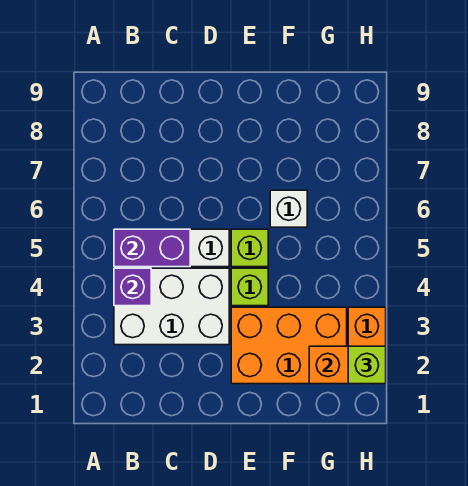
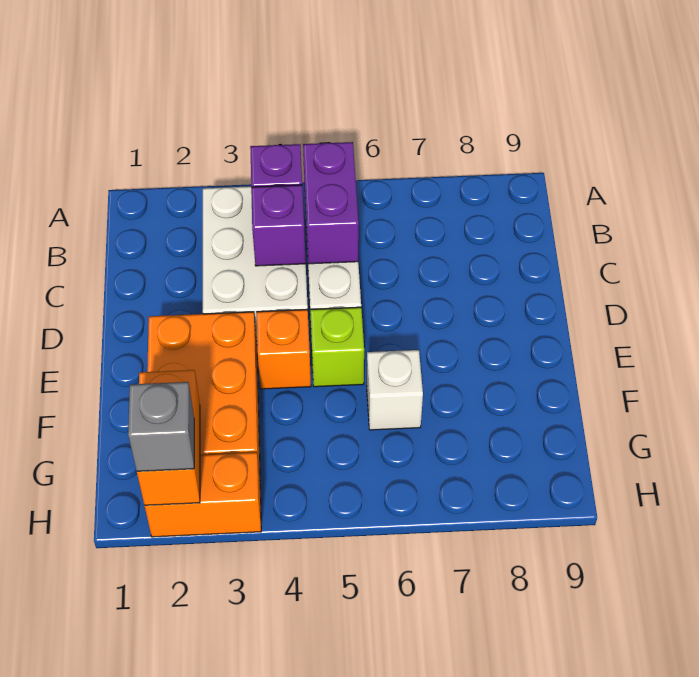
none -> purple 1x1 brick [251,185,306,266]
lime 1x1 brick [231,268,268,306] -> orange 1x1 brick [257,310,311,389]
lime 1x1 brick [348,346,386,384] -> grey 1x1 brick [128,382,194,471]

